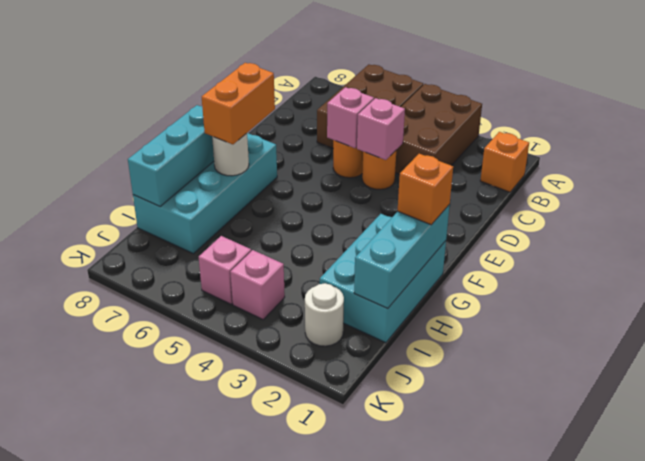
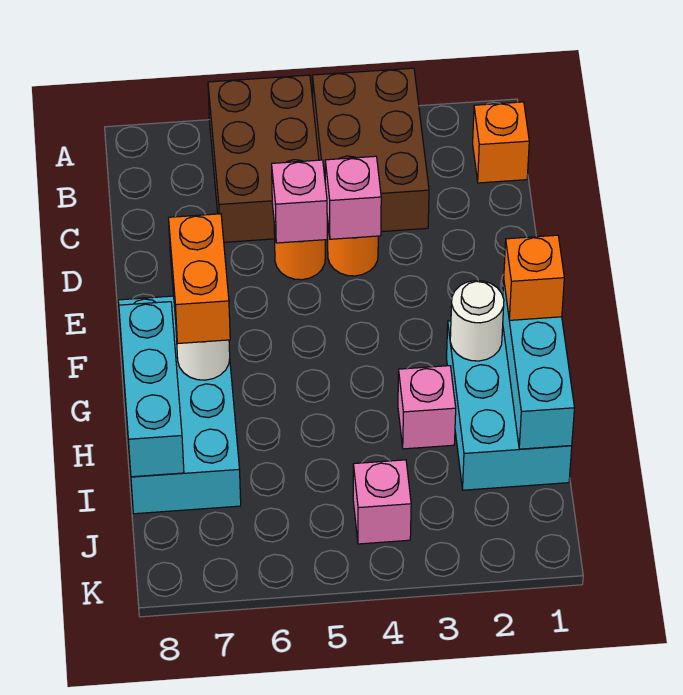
white 1x1 round brick [305,283,344,346] -> white 1x1 round brick moved to [450,281,504,361]
pink 1x1 brick [199,236,251,304] -> pink 1x1 brick moved to [398,366,456,449]

